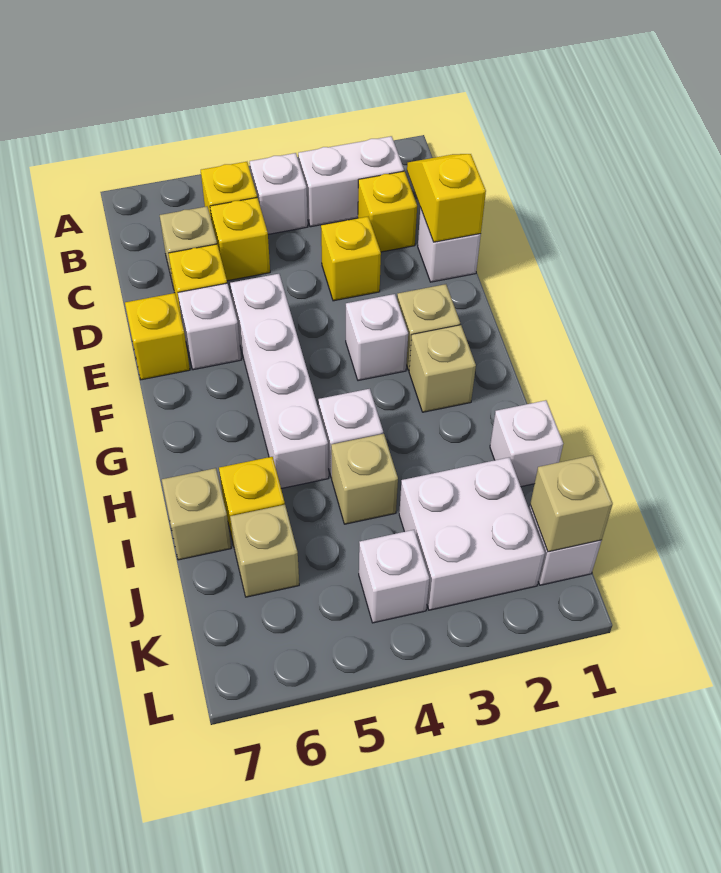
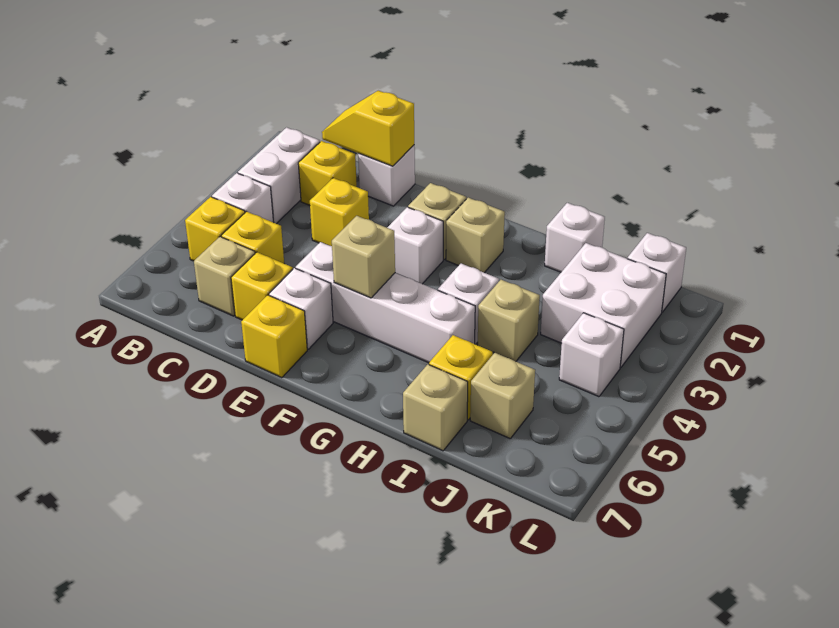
tan 1x1 brick [530,455,613,552] -> tan 1x1 brick moved to [332,216,395,298]

